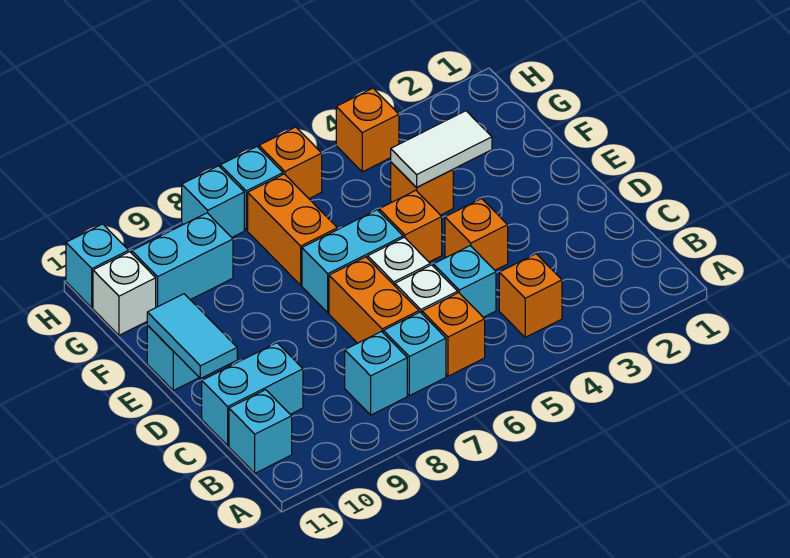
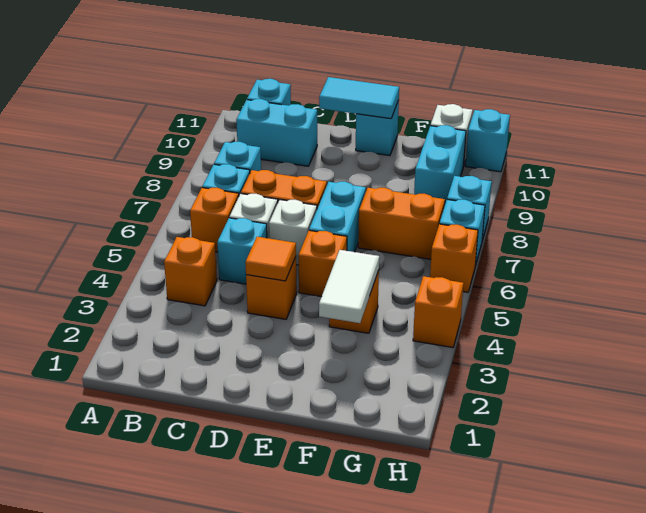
cyan 1x2 brick [202,343,303,446] -> cyan 1x2 brick turned to [236,99,317,166]
none -> orange 1x1 tile [245,237,296,281]

